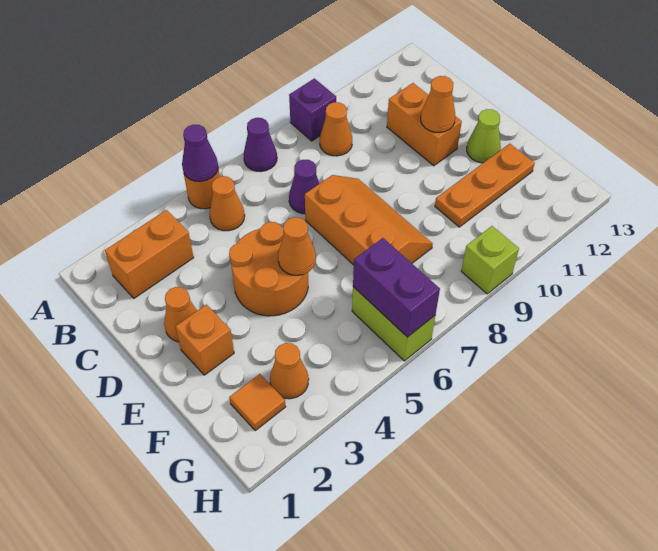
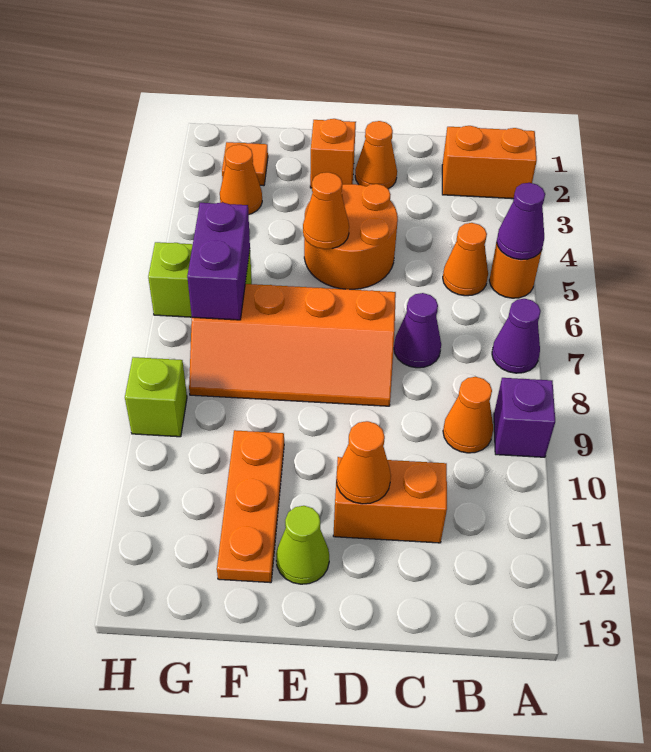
orange 1x2 brick [105,210,194,298] -> orange 1x2 brick turned to [442,126,537,199]
orange 2x3 slope [305,175,433,265] -> orange 2x4 slope [189,284,396,406]
purple 1x2 brick [353,238,440,337] -> purple 1x2 brick turned to [187,202,250,320]

